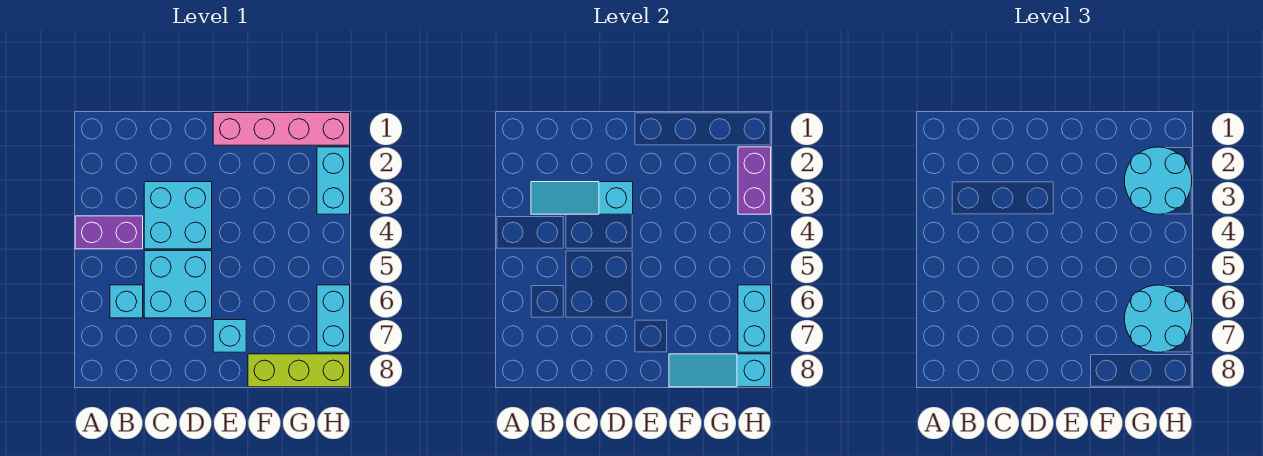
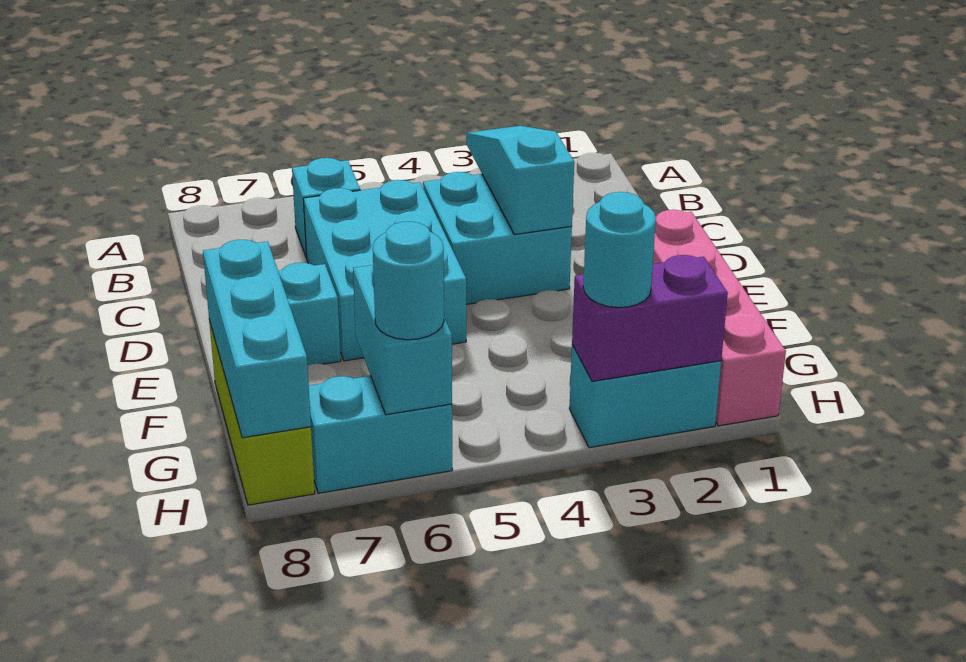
purple 1x2 brick [75,216,143,249] -> none
cyan 2x2 brick [144,251,212,318] -> cyan 2x3 brick [303,180,466,361]
cyan 1x3 slope [669,354,771,387] -> cyan 1x3 brick [203,240,311,438]
cyan 2x2 round brick [1124,147,1192,214] -> cyan 1x1 round brick [583,192,656,308]
cyan 2x2 round brick [1124,285,1192,352] -> cyan 1x1 round brick [373,222,444,340]
cyan 1x2 brick [738,285,771,352] -> cyan 1x2 brick turned to [353,265,452,415]

